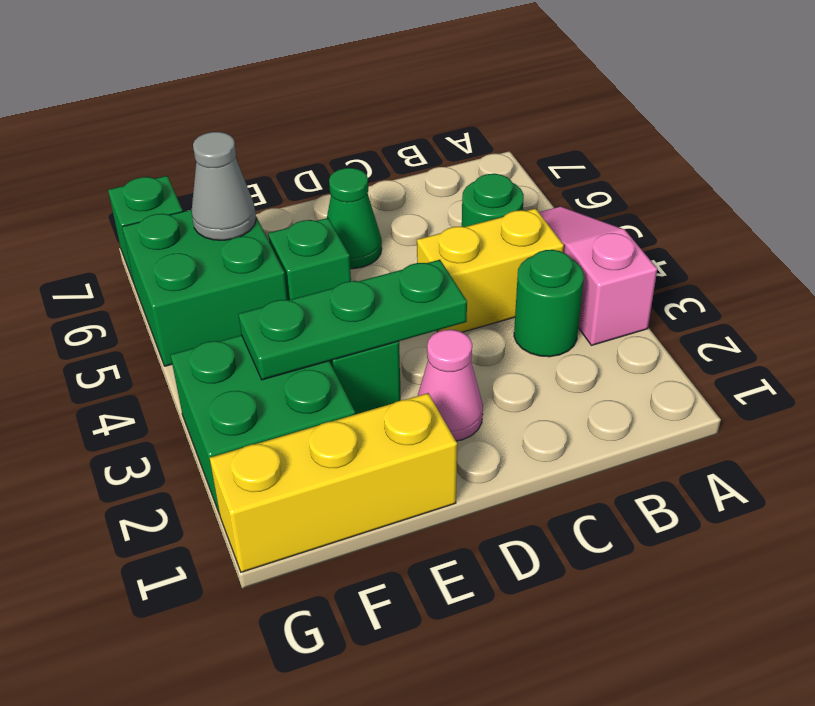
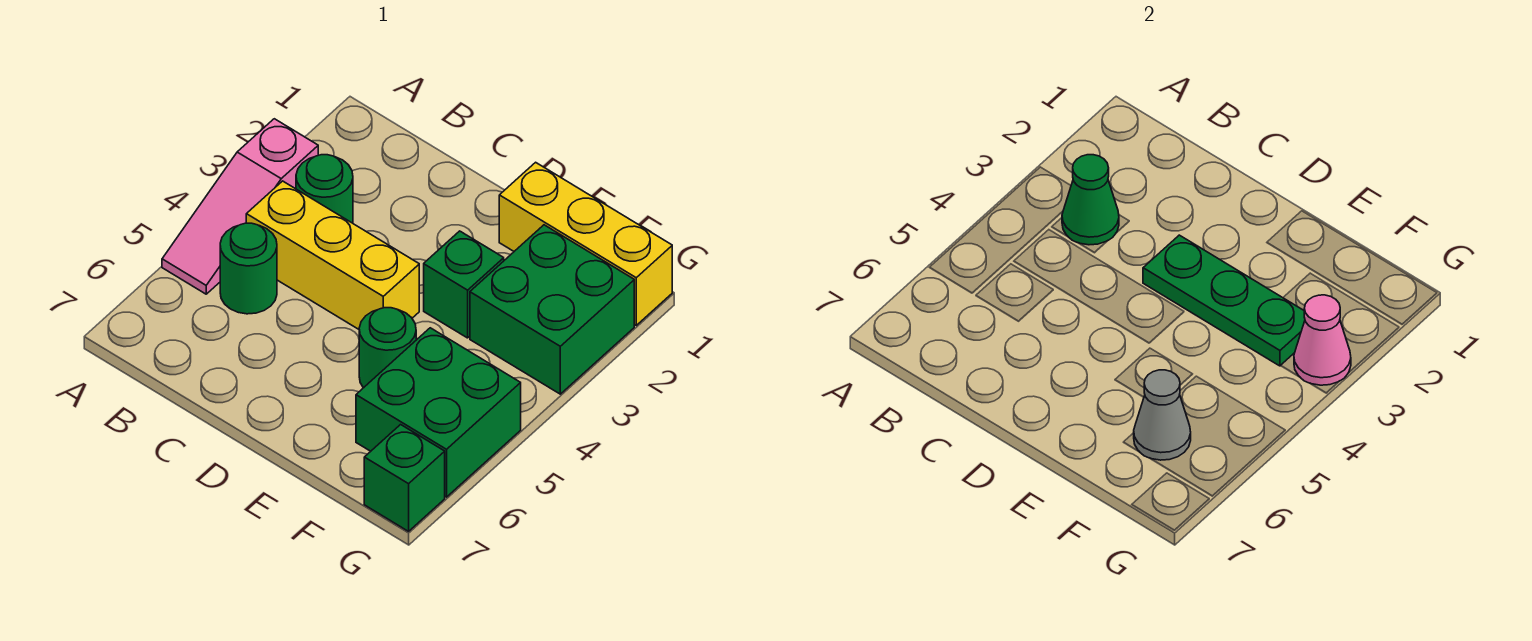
yellow 1x2 brick [417,208,564,332] -> yellow 1x3 brick [246,181,419,329]
pink 1x1 cone [418,330,483,441] -> pink 1x1 cone moved to [1294,295,1351,385]
green 1x1 cone [327,168,382,269] -> green 1x1 cone moved to [1062,155,1119,245]
green 1x1 brick [268,218,351,300] -> green 1x1 round brick [359,308,416,388]

